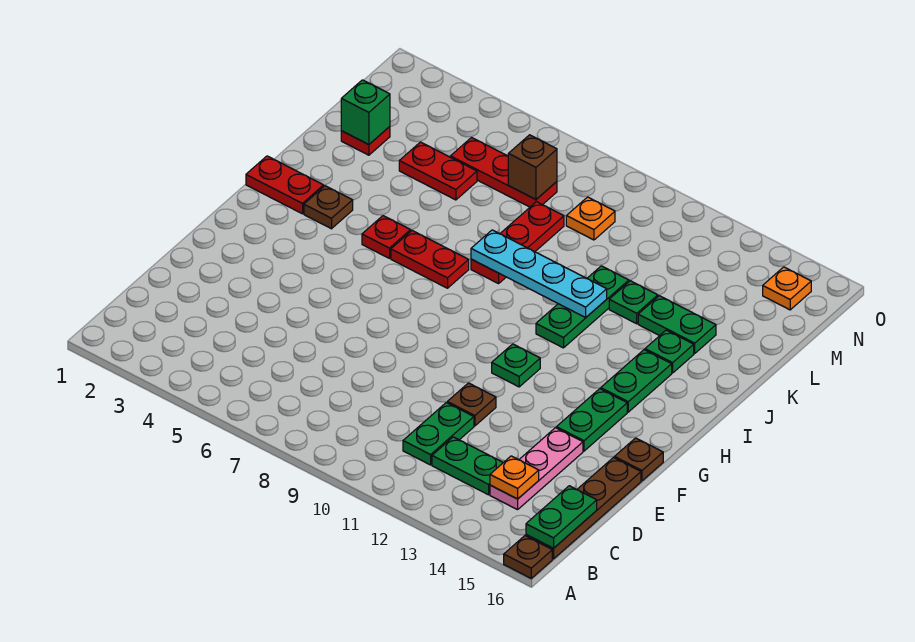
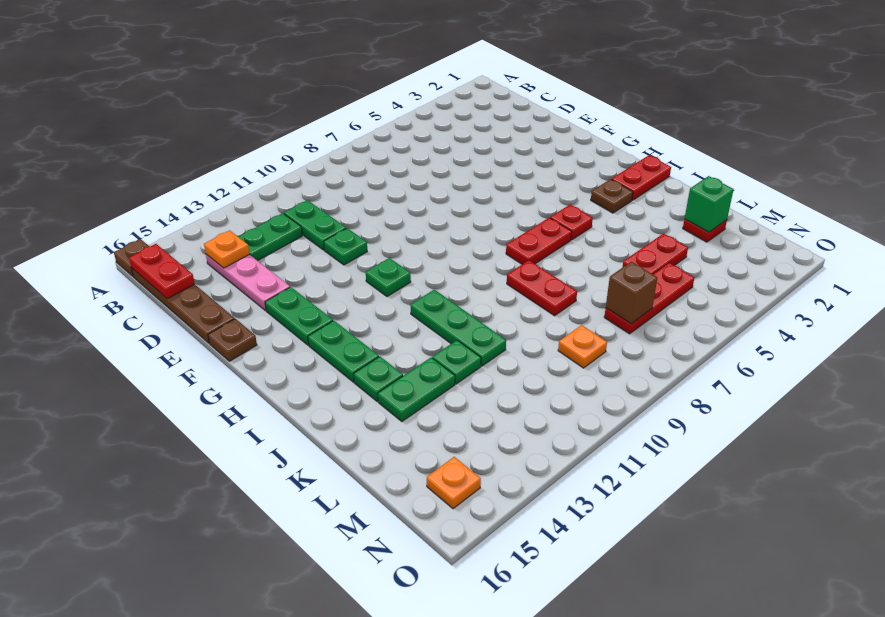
green 1x2 plate [526,486,597,548] -> red 1x2 plate [129,244,195,299]
brown 1x1 plate [447,383,496,426] -> green 1x1 plate [324,228,367,265]
red 1x3 plate [471,202,564,284] -> red 1x2 plate [507,260,577,316]
cyan 1x4 plate [471,230,607,317] -> none

